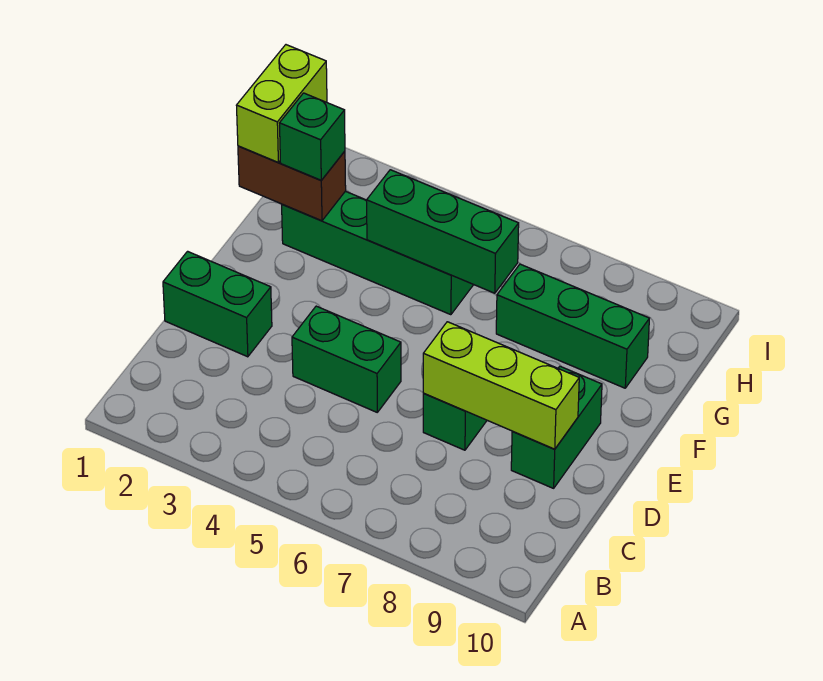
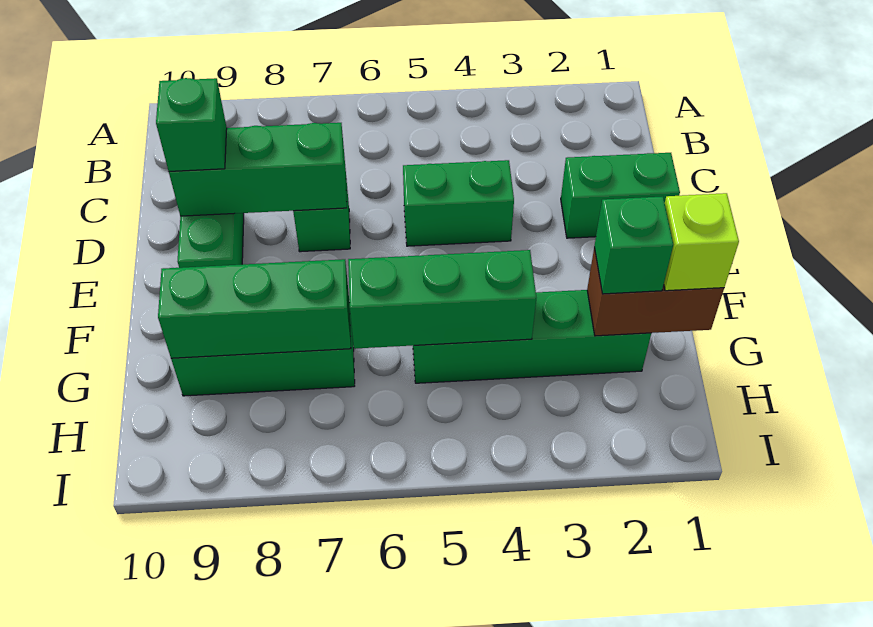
lime 1x3 brick [423,322,579,449] -> green 1x3 brick [169,123,347,216]
none -> green 1x1 brick [156,78,227,171]
lime 1x2 brick [236,45,327,162] -> lime 1x1 brick [664,193,739,291]
none -> green 1x3 brick [158,259,351,358]

